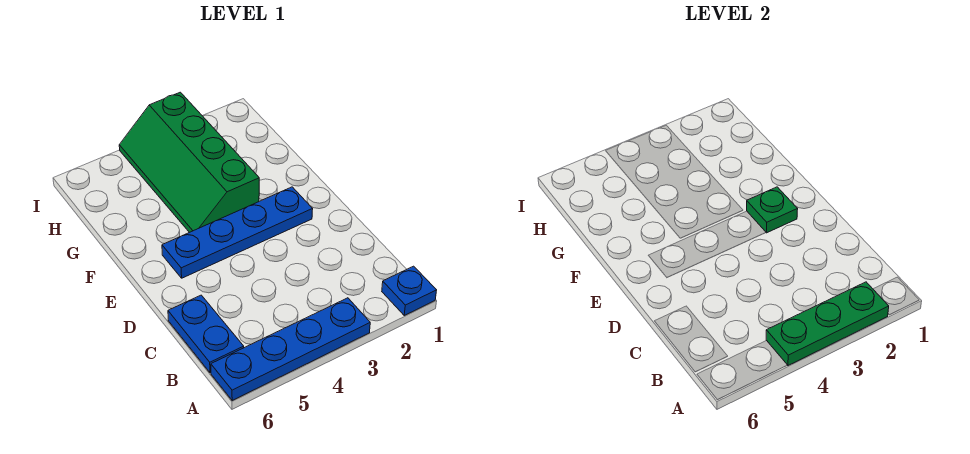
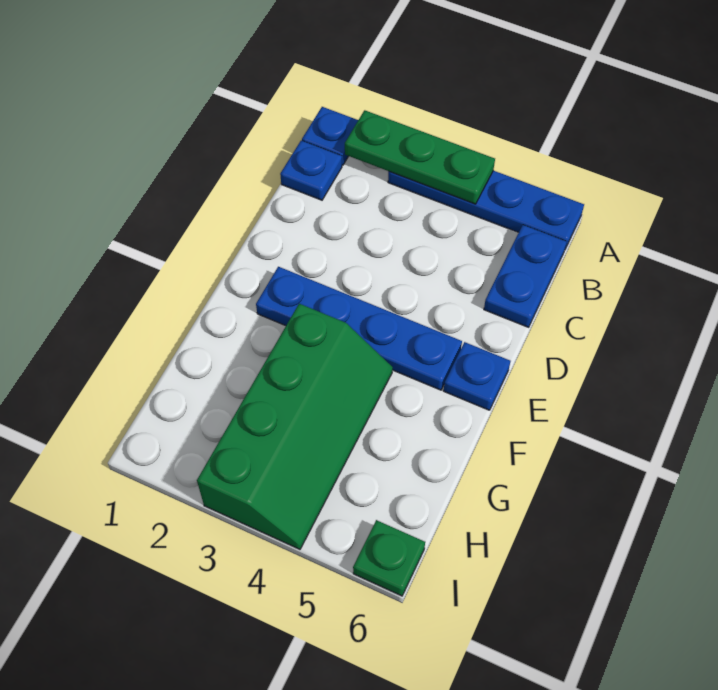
none -> blue 1x1 plate [280,140,342,200]
green 1x1 plate [747,187,798,233] -> green 1x1 plate moved to [353,520,425,596]
none -> blue 1x1 plate [444,342,510,410]

